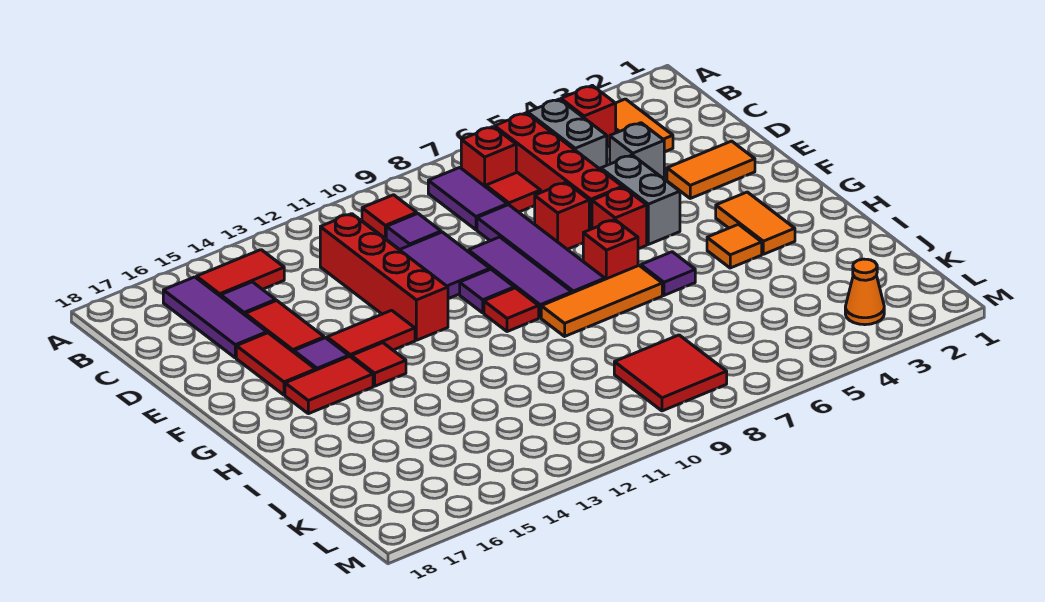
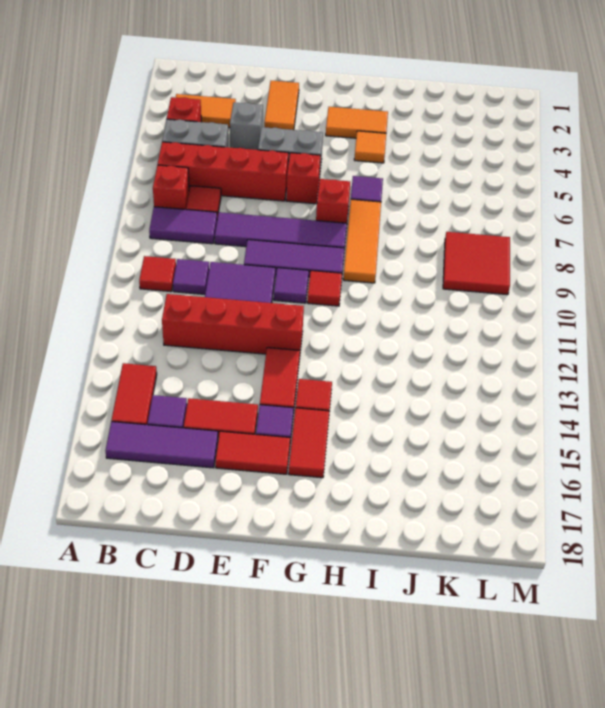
red 1x1 brick [535,183,589,249] -> none
orange 1x1 cone [845,259,884,325] -> none

